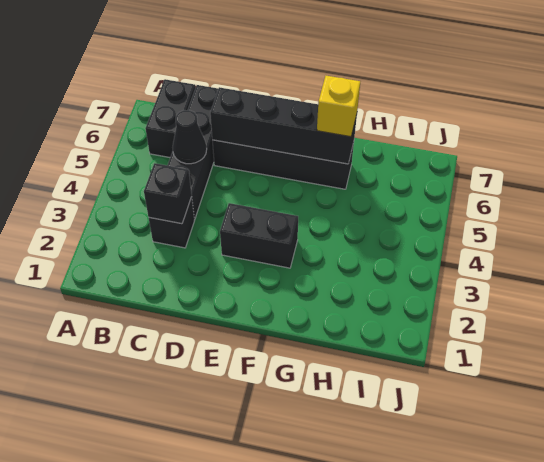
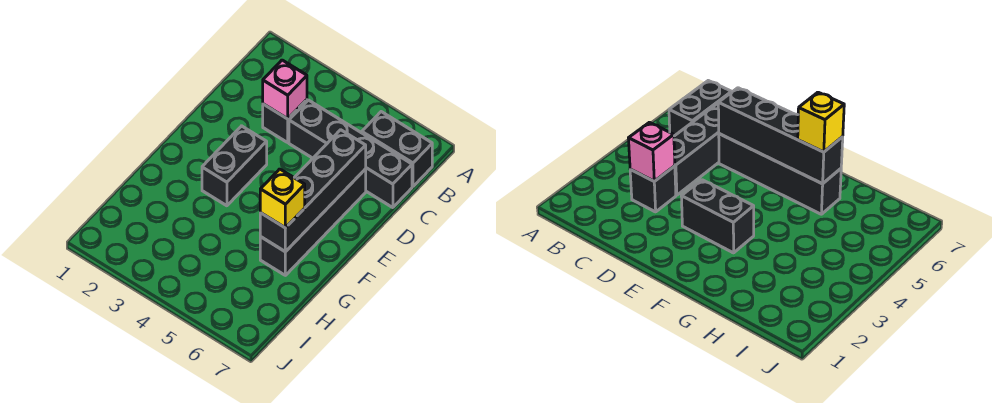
black 1x1 brick [144,163,192,224] -> pink 1x1 brick [263,60,307,119]
black 1x1 cone [173,110,207,164] -> none

